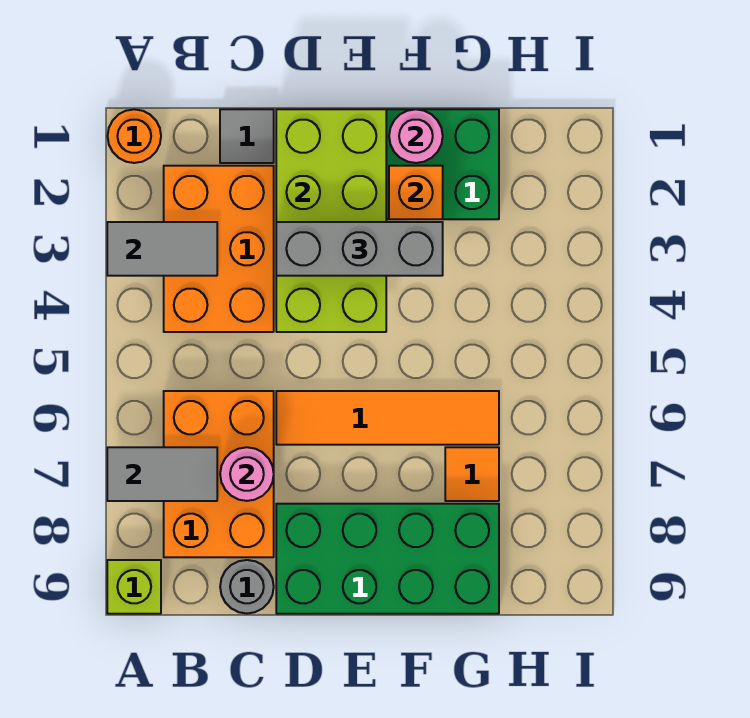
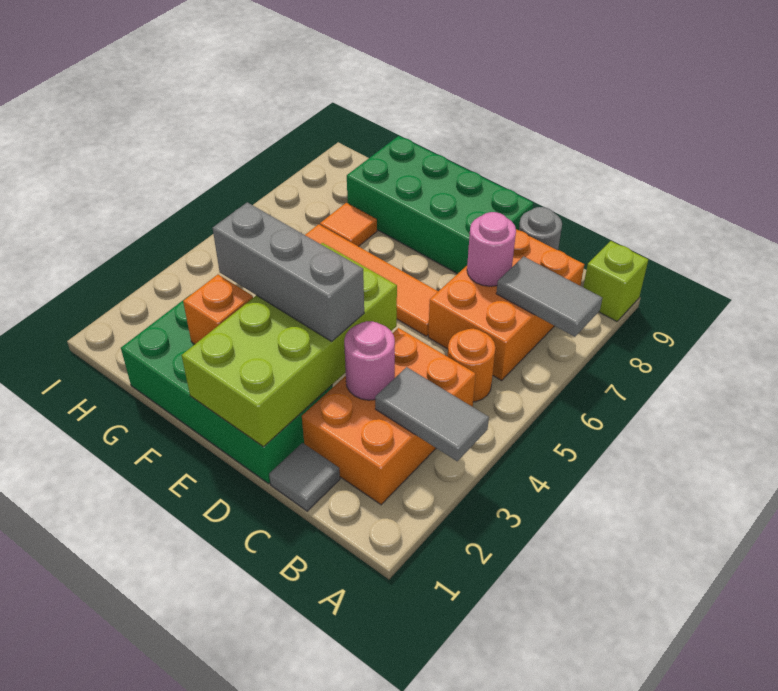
orange 1x1 round brick [108,109,161,163] -> orange 1x1 round brick moved to [448,329,495,402]
pink 1x1 round brick [389,109,443,163] -> pink 1x1 round brick moved to [344,321,395,400]

